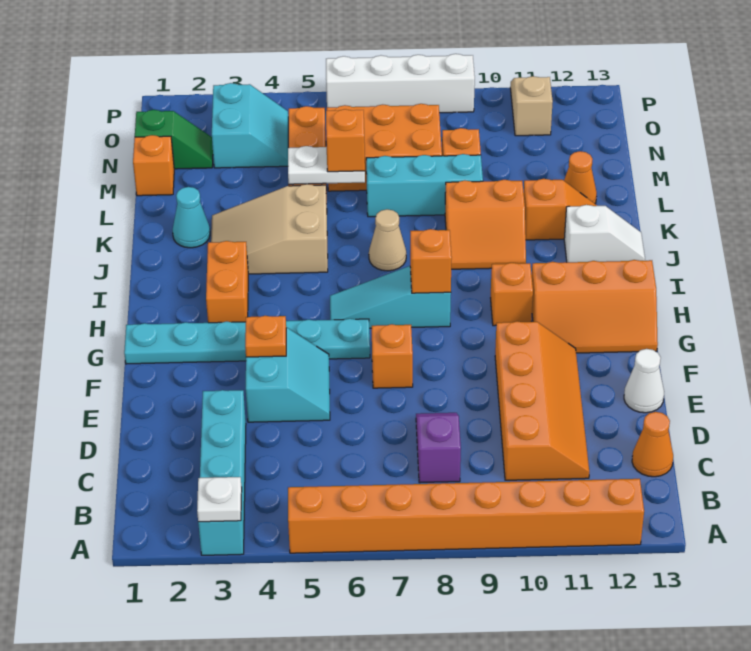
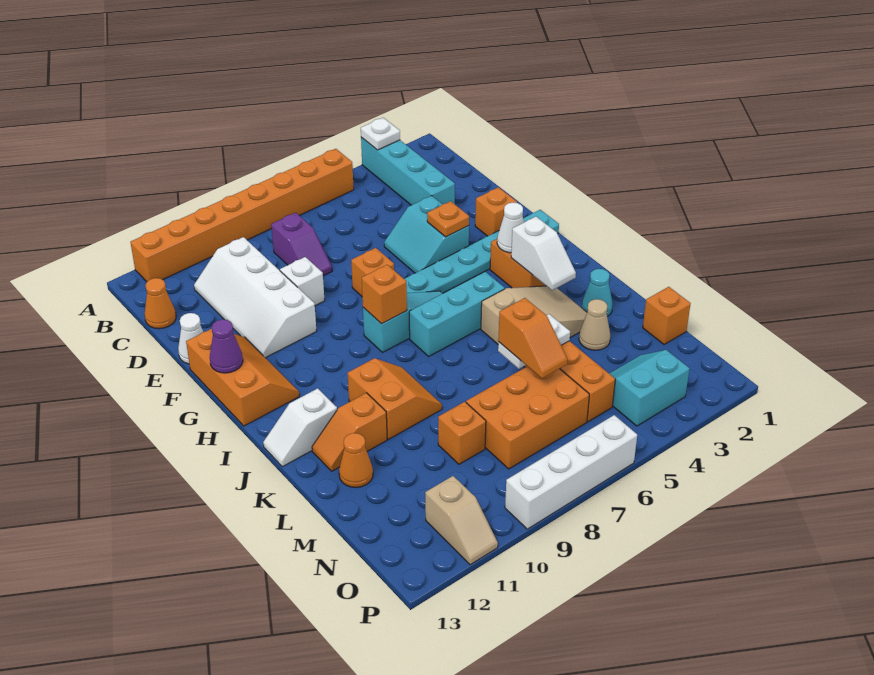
orange 2x4 slope [495,321,589,480] -> white 2x4 slope [194,237,316,358]
none -> white 1x1 brick [280,257,325,306]
orange 2x3 slope [532,260,658,353] -> orange 2x3 slope turned to [186,329,299,426]
none -> purple 1x1 cone [210,319,243,373]
none -> white 1x1 cone [497,202,524,253]
orange 1x1 brick [491,263,533,326] -> orange 1x1 brick moved to [475,187,517,236]
none -> white 1x2 slope [511,217,576,290]
tan 1x1 cone [369,209,406,271] -> tan 1x1 cone moved to [579,299,610,350]
orange 2x2 slope [445,180,526,269] -> orange 2x2 slope turned to [348,358,442,439]
cyan 1x3 brick [366,154,483,217] -> cyan 1x3 brick moved to [409,272,505,356]
green 1x2 slope [135,110,213,169] -> none
cyan 2x2 slope [212,83,288,168] -> cyan 2x2 slope turned to [609,350,690,426]

